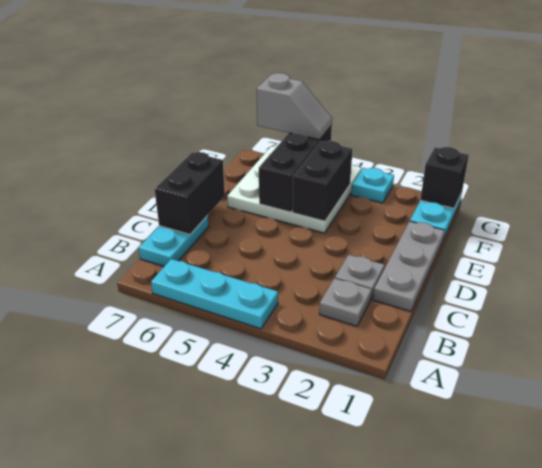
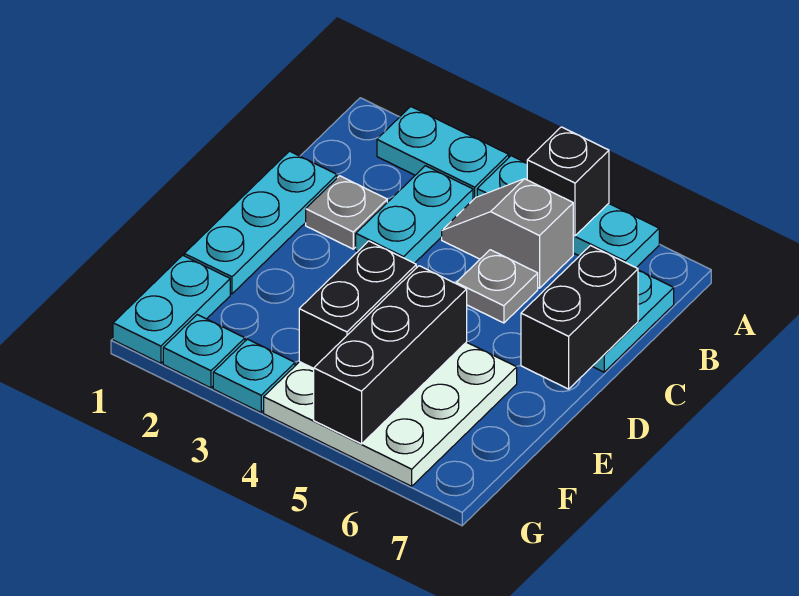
none -> cyan 1x2 plate [377,107,509,200]
grey 1x1 plate [319,278,372,326] -> grey 1x1 plate moved to [456,250,538,323]
none -> cyan 1x2 plate [356,166,473,263]
grey 1x3 plate [373,221,445,311] -> cyan 1x3 plate [184,151,337,294]
black 1x1 brick [420,147,469,208] -> black 1x1 brick moved to [527,127,609,236]
none -> cyan 1x1 plate [163,315,245,388]
grey 1x2 slope [256,73,332,140] -> grey 1x2 slope moved to [442,179,573,288]

